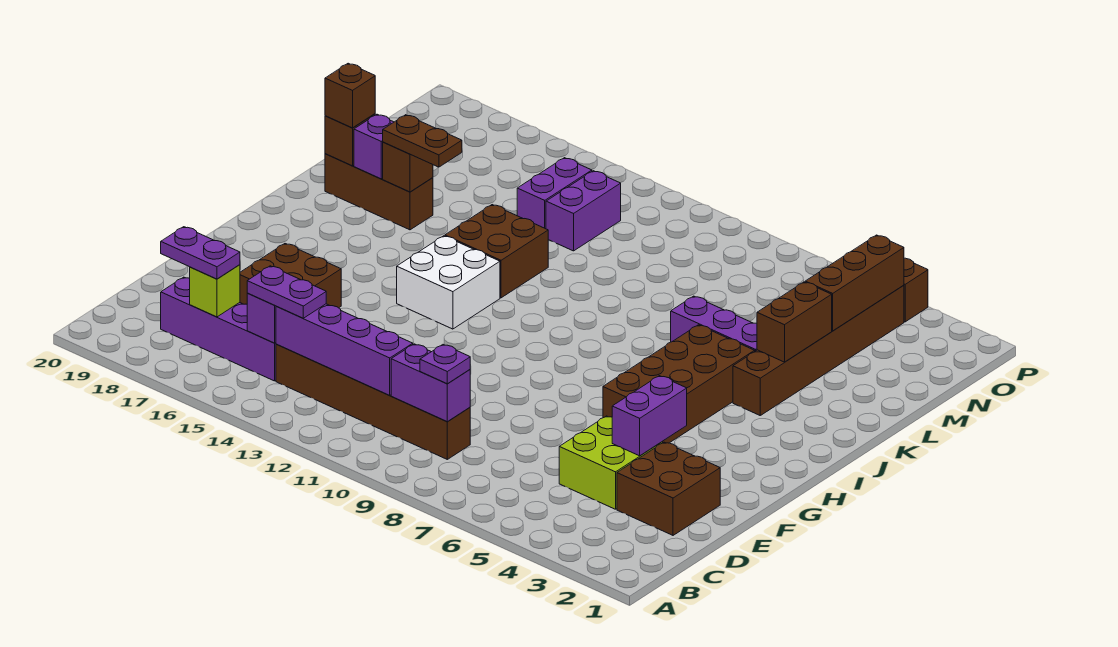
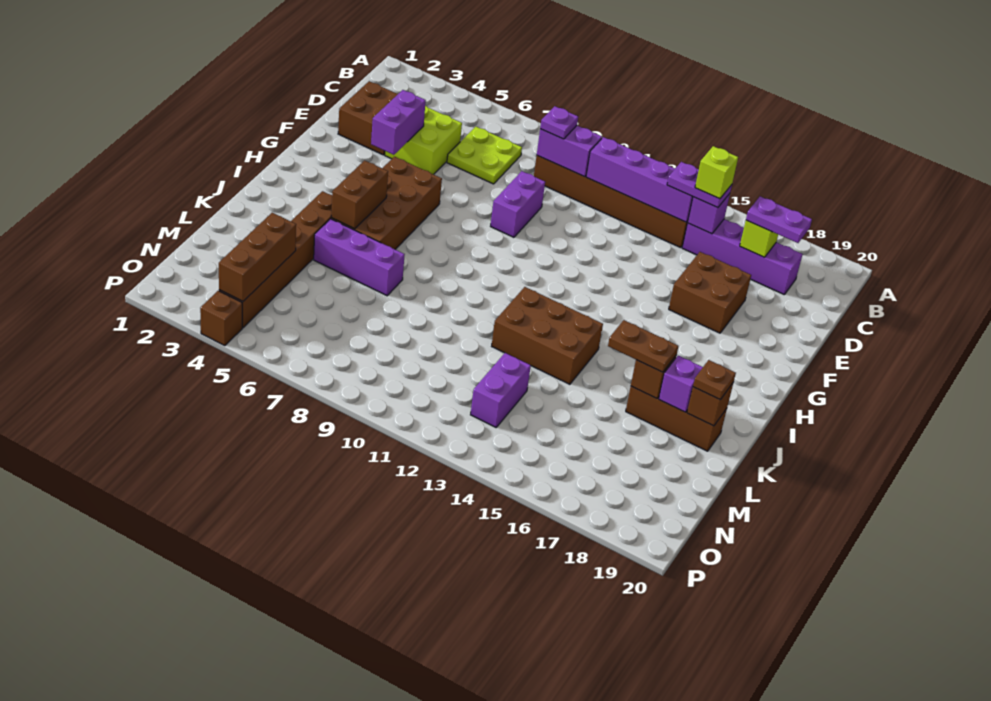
none -> lime 2x2 plate [447,127,522,184]
none -> lime 1x1 brick [695,146,738,199]
white 2x2 brick [397,236,500,329] -> none
brown 2x2 brick [445,205,548,298] -> brown 2x3 brick [492,287,603,384]
brown 1x2 brick [757,282,832,362] -> brown 1x2 brick moved to [331,160,388,229]
brown 1x1 brick [325,63,375,128] -> brown 1x1 plate [693,360,736,400]
purple 1x2 brick [517,158,592,229] -> purple 1x2 brick moved to [491,171,545,237]

